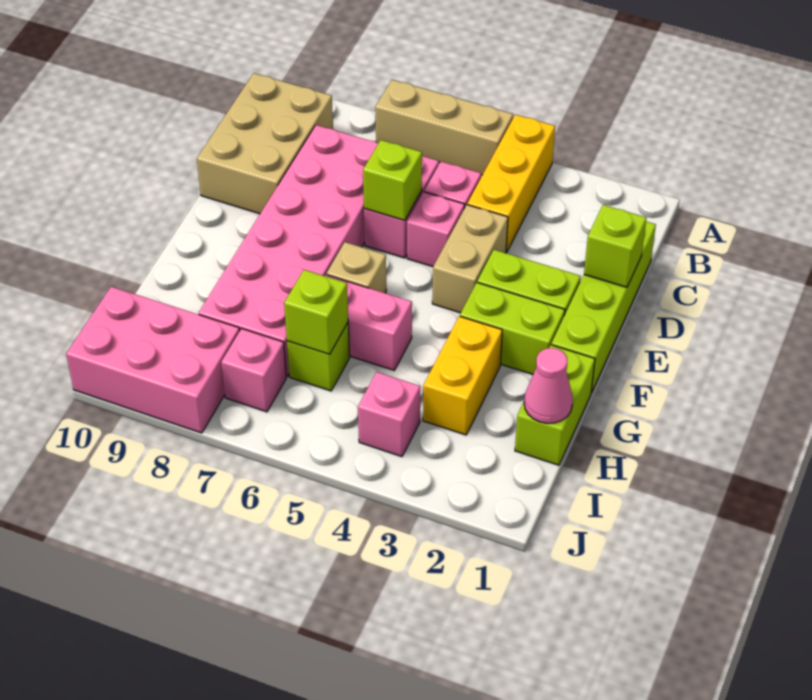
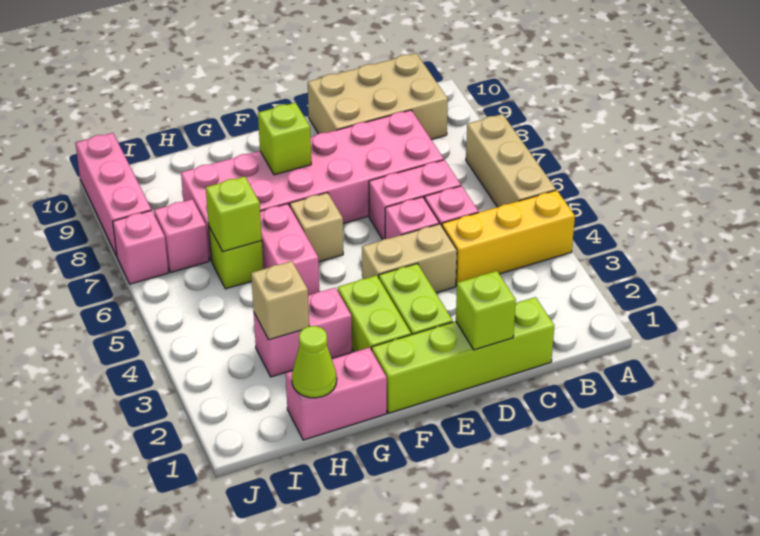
lime 1x1 brick [363,140,422,220] -> lime 1x1 brick moved to [258,103,311,175]
lime 1x2 brick [515,345,595,465] -> pink 1x2 brick [286,348,387,440]
yellow 1x2 brick [423,316,502,435] -> pink 1x2 brick [254,288,352,377]
pink 1x1 cone [524,348,573,423] -> lime 1x1 cone [292,326,337,398]
none -> tan 1x1 brick [251,261,309,340]
pink 1x1 brick [358,372,420,457] -> pink 1x1 brick moved to [113,210,168,284]
pink 2x3 brick [66,287,240,433] -> pink 1x3 brick [75,133,151,256]

